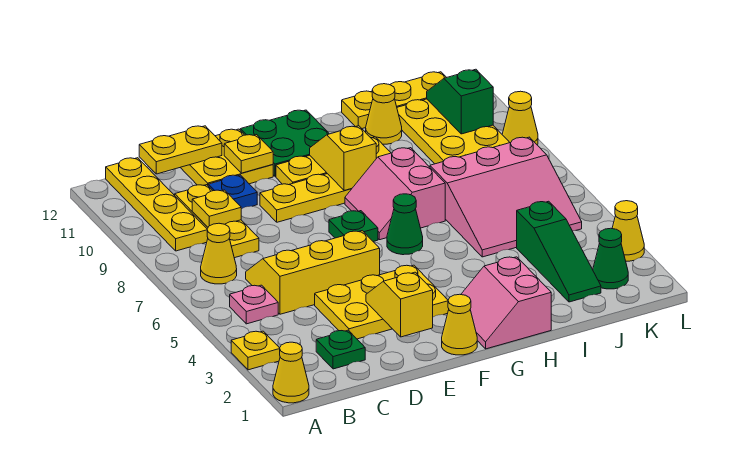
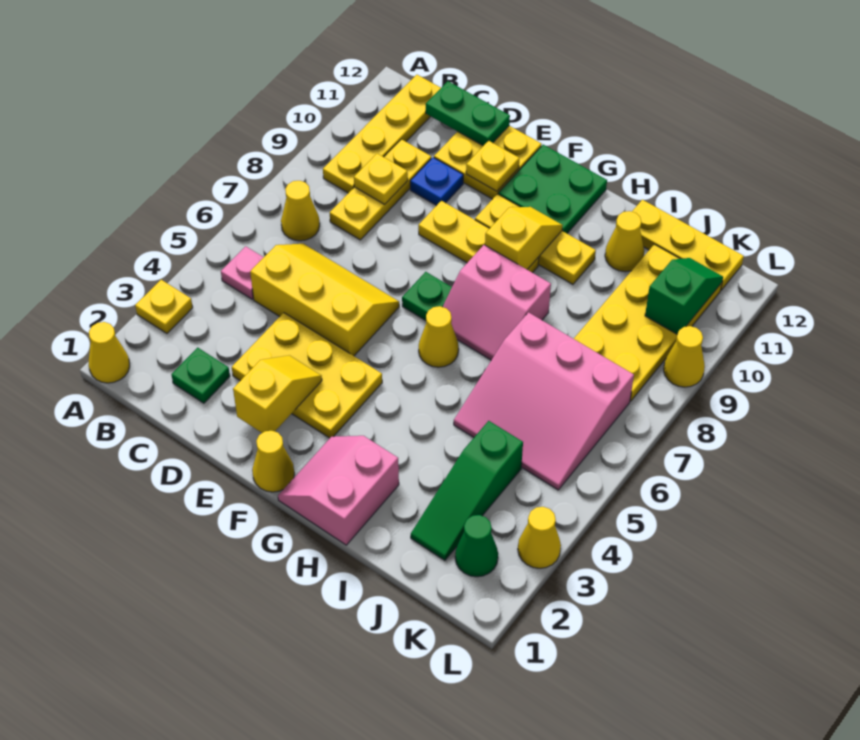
yellow 1x2 plate [139,126,222,174] -> green 1x2 plate [426,81,510,146]
green 1x1 cone [387,194,423,255] -> yellow 1x1 cone [419,306,459,367]
pink 2x2 slope [345,148,445,240] -> pink 2x2 slope turned to [443,245,551,360]

